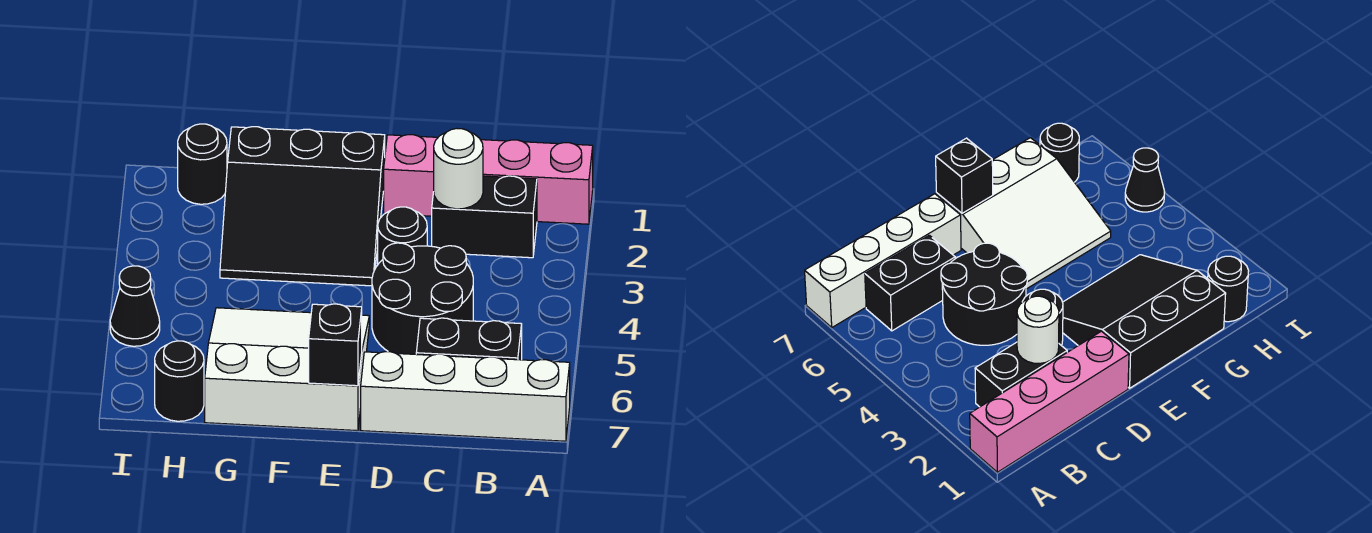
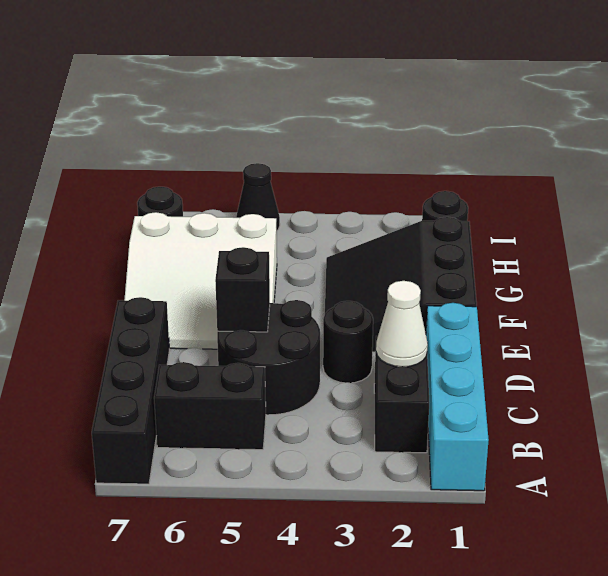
pink 1x4 brick [384,135,593,224] -> cyan 1x4 brick [426,303,489,491]
white 1x4 brick [361,352,570,441] -> black 1x4 brick [92,297,169,484]
black 1x2 brick [416,318,522,360] -> black 1x2 brick turned to [154,362,266,450]
white 1x1 round brick [434,129,483,209] -> white 1x1 cone [376,281,428,367]
white 3x3 slope [205,308,369,431] -> white 3x3 slope turned to [124,212,277,349]
black 1x1 brick [309,304,362,386] -> black 1x1 brick moved to [215,247,270,332]

